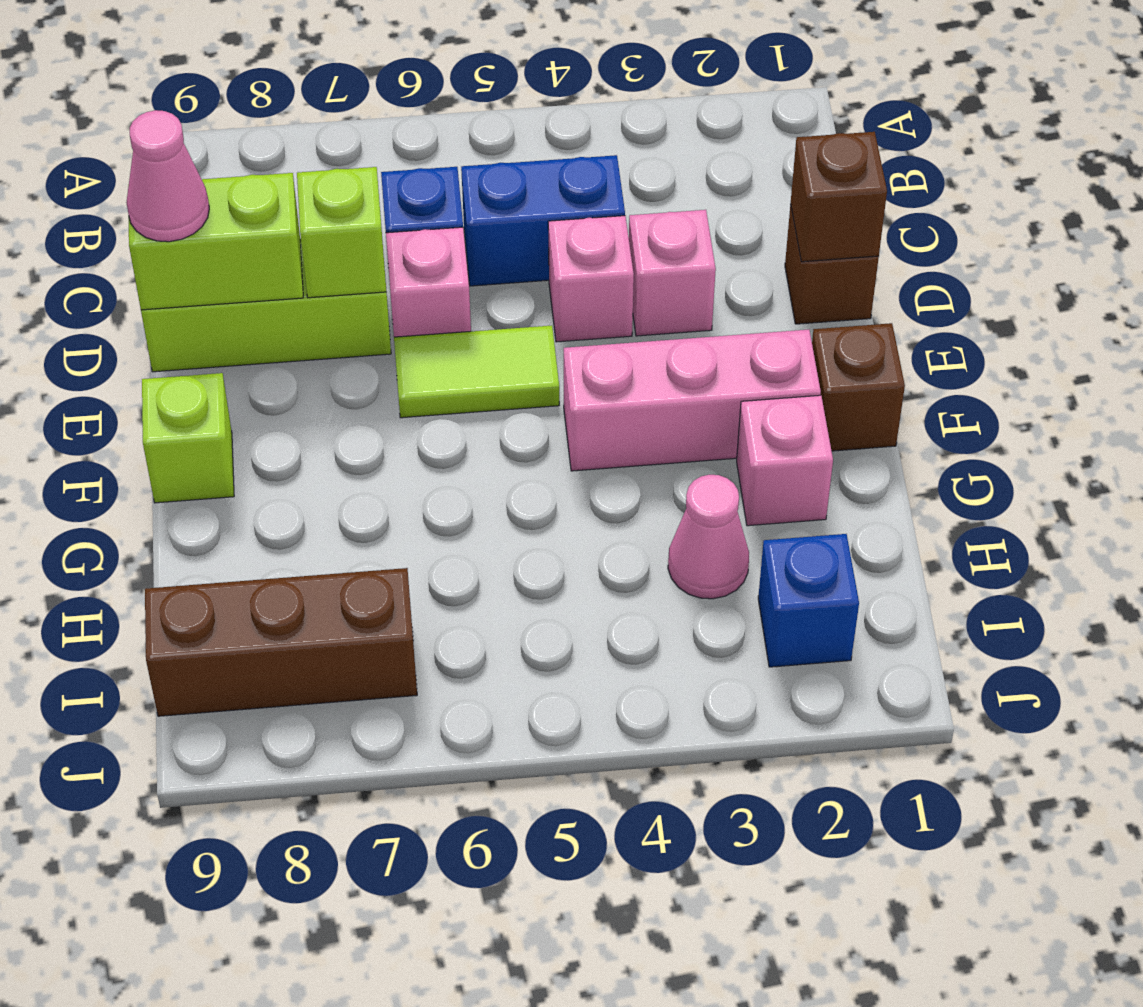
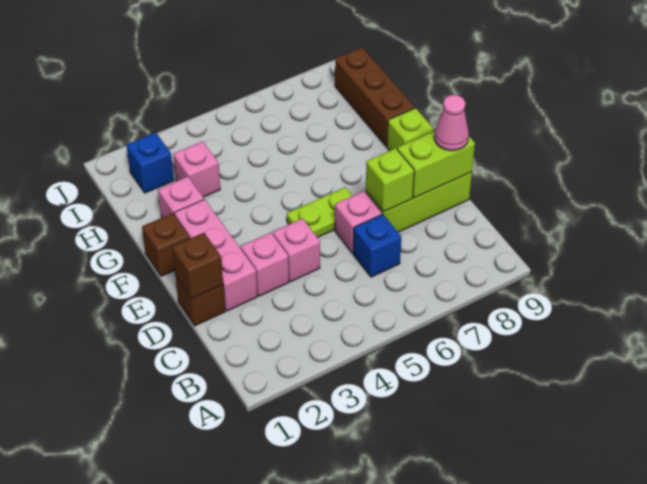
blue 1x2 brick [461,155,625,286] -> none
lime 1x2 tile [394,326,559,418] -> lime 1x2 plate [287,187,352,238]
pink 1x3 brick [564,330,821,471] -> pink 1x3 brick turned to [174,199,257,311]
pink 1x1 cone [668,475,749,599] -> pink 1x1 brick [173,141,220,197]
brown 1x3 brick [145,568,417,716] -> brown 1x3 brick turned to [335,48,415,147]

